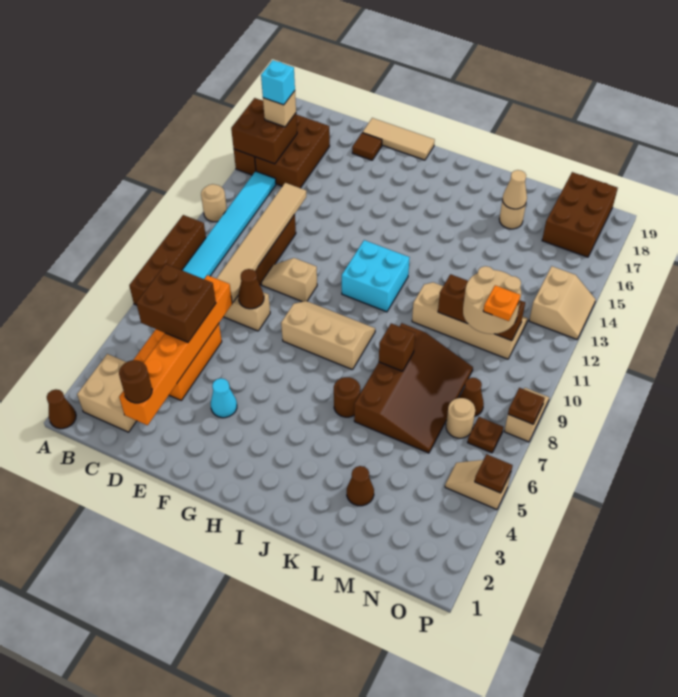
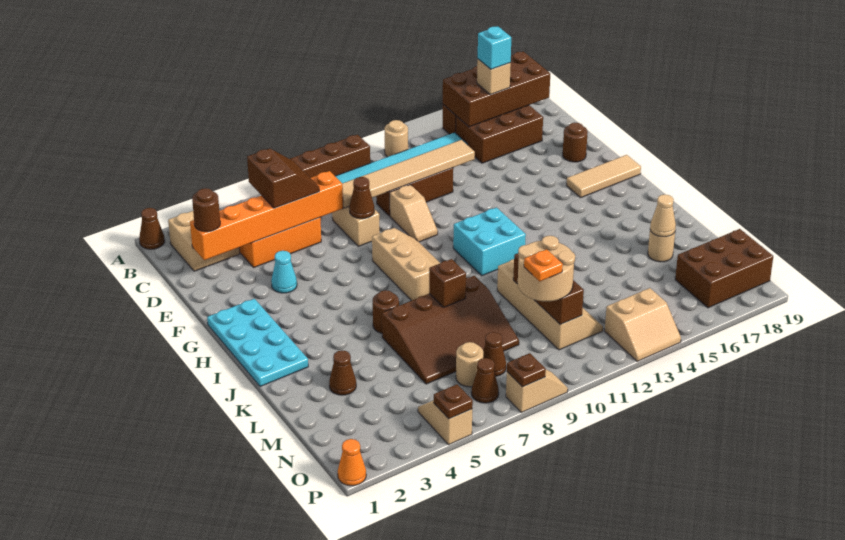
brown 2x2 brick [231,98,297,164] -> brown 2x4 brick [443,52,550,127]
brown 2x2 brick [136,264,216,342] -> brown 2x2 slope [247,148,319,208]
tan 1x2 slope [261,258,317,302] -> tan 1x2 slope turned to [390,185,438,242]
brown 1x1 tile [352,133,382,160] -> brown 1x1 round brick [563,123,588,162]
tan 1x3 tile [363,118,435,160] -> tan 1x3 tile turned to [566,155,641,198]
none -> cyan 2x4 plate [207,299,308,387]
brown 1x1 plate [468,417,503,453] -> brown 1x1 cone [471,358,499,403]
none -> orange 1x1 cone [338,439,366,486]

